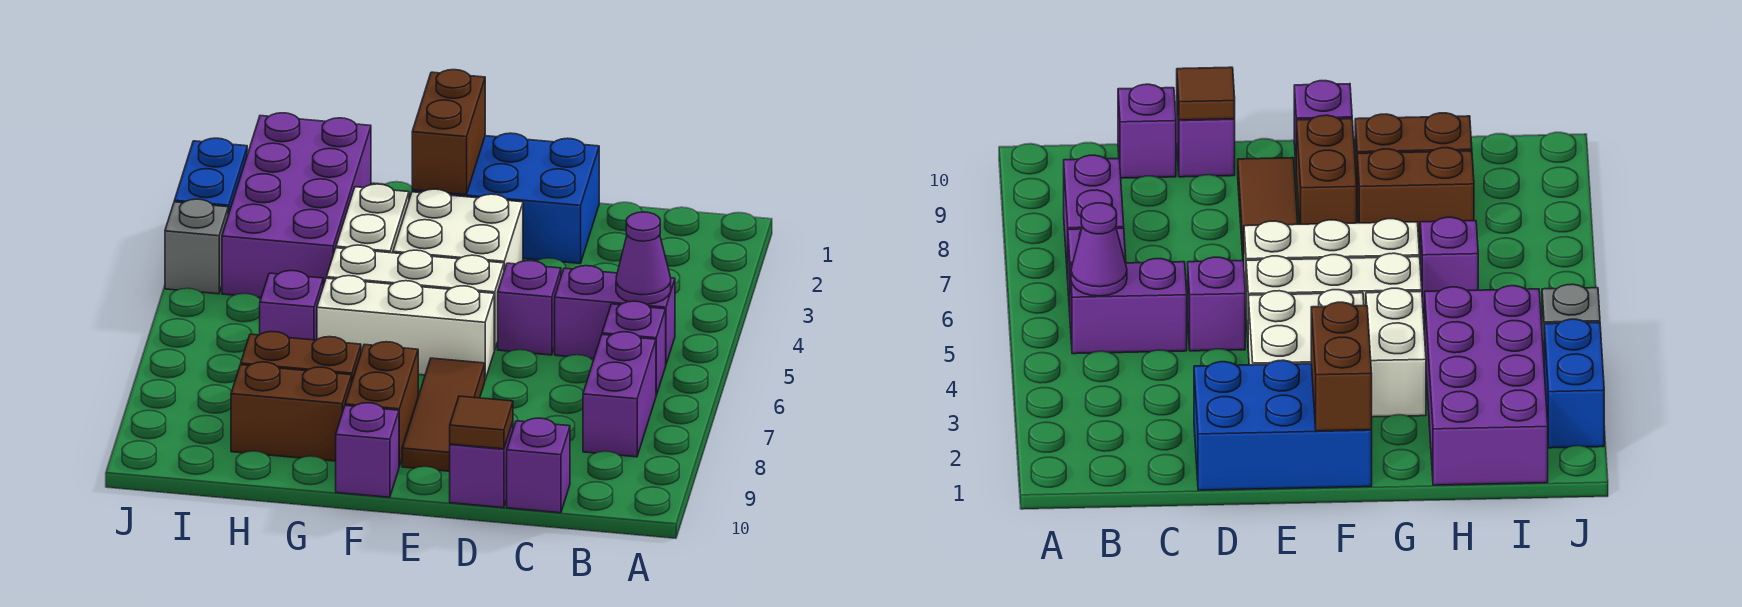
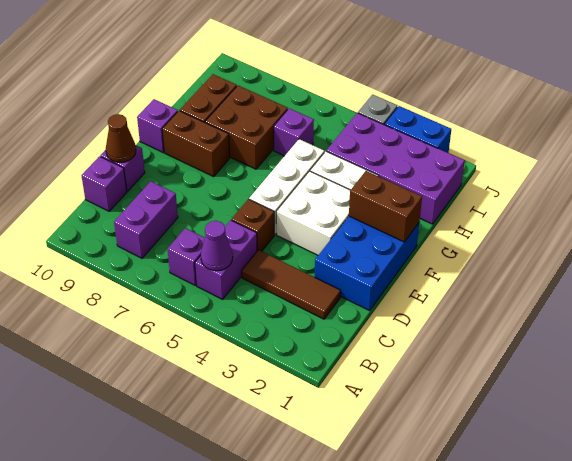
purple 1x2 brick [583,332,656,457] -> purple 1x2 brick turned to [114,181,178,258]
purple 1x1 brick [498,261,561,355] -> brown 1x1 brick [232,199,274,251]
brown 1x1 tile [450,396,513,449] -> brown 1x1 cone [106,114,136,162]
white 1x3 brick [317,276,494,379] -> none
brown 1x3 tile [402,358,485,471] -> brown 1x3 tile moved to [242,250,341,319]
brown 1x2 brick [241,332,361,381] -> brown 2x2 brick [205,85,288,169]

